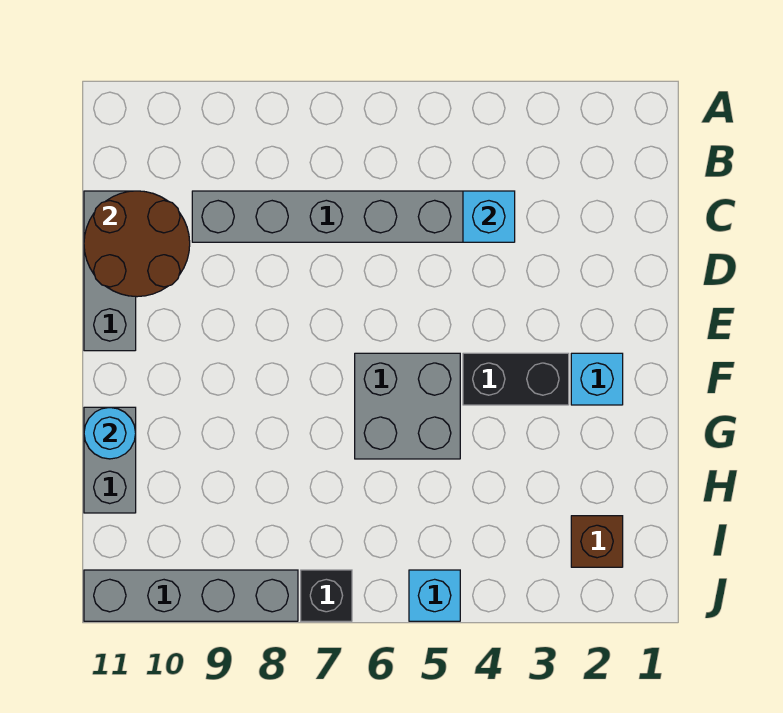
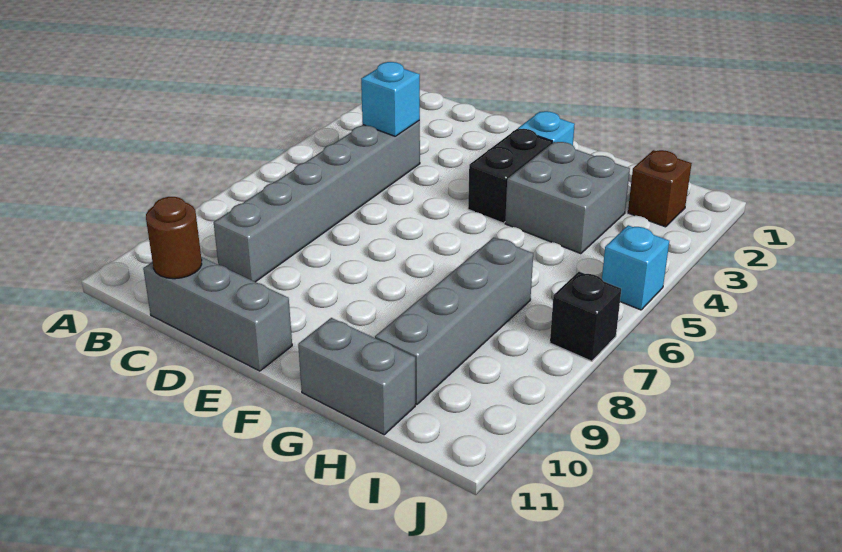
brown 2x2 round brick [84,191,190,297] -> brown 1x1 round brick [146,197,202,279]
grey 2x2 brick [355,353,460,459] -> grey 2x2 brick moved to [505,142,630,254]
cyan 1x1 round brick [84,407,136,459] -> none
grey 1x4 brick [84,570,298,621] -> grey 1x4 brick moved to [375,237,533,405]

